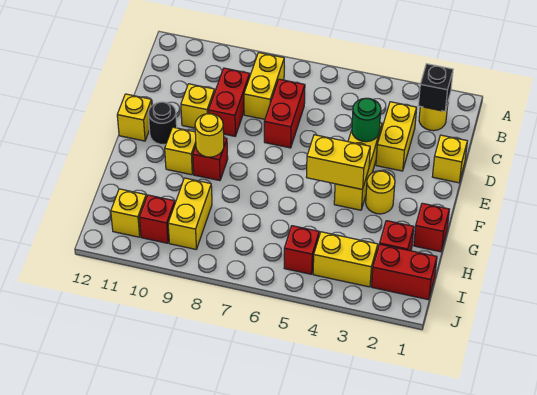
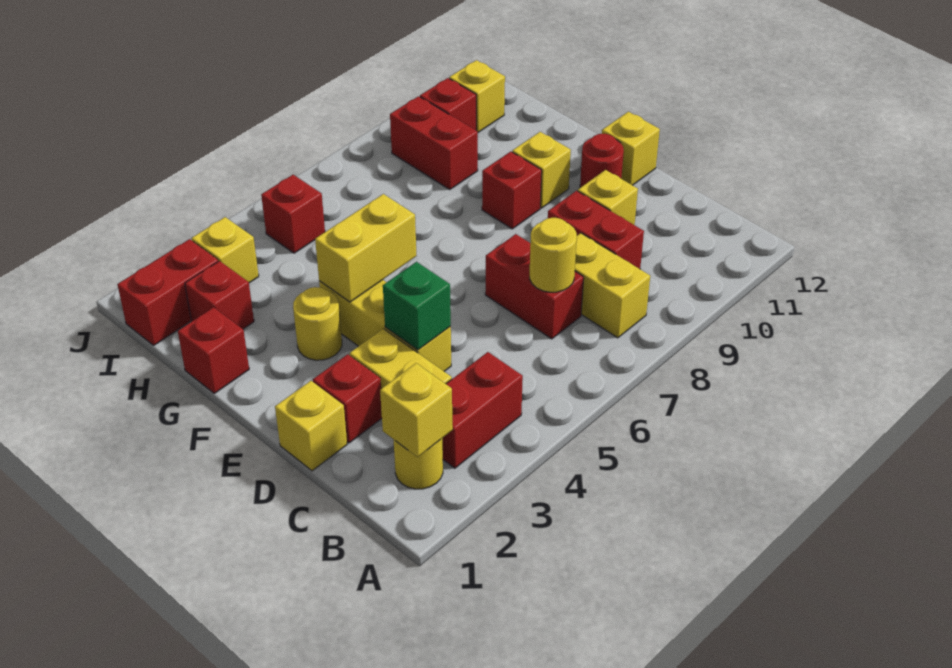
black 1x1 brick [418,64,453,111] -> yellow 1x1 brick [380,363,453,457]
none -> red 1x2 brick [442,352,523,468]
none -> red 1x1 brick [313,354,382,443]
green 1x1 round brick [352,98,381,142] -> green 1x1 brick [383,262,451,350]
black 1x1 round brick [148,102,177,145] -> red 1x1 round brick [580,134,624,188]
yellow 1x1 round brick [195,114,224,157] -> yellow 1x1 round brick moved to [530,218,577,292]
yellow 1x2 brick [168,178,212,249] -> red 1x2 brick [390,96,478,189]
yellow 1x2 brick [313,232,378,287] -> yellow 1x1 brick [191,217,259,283]

